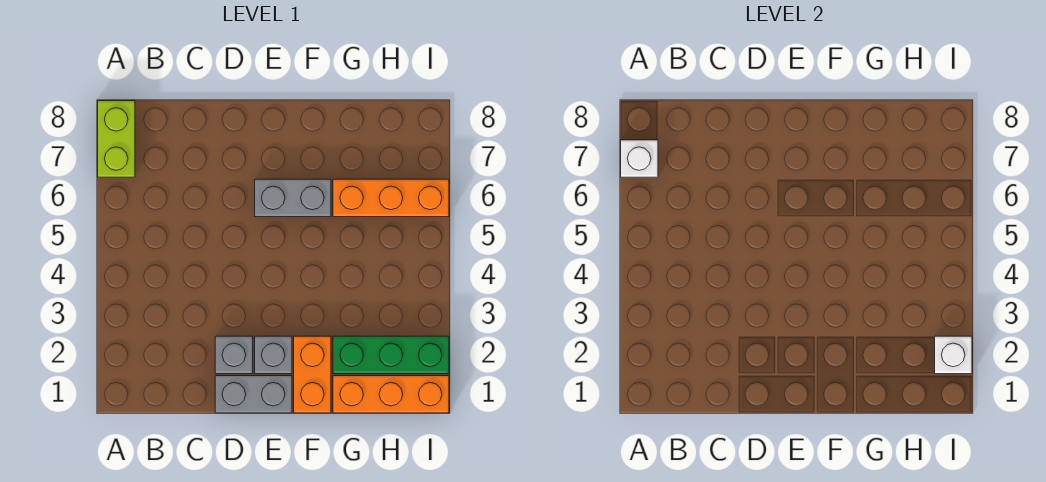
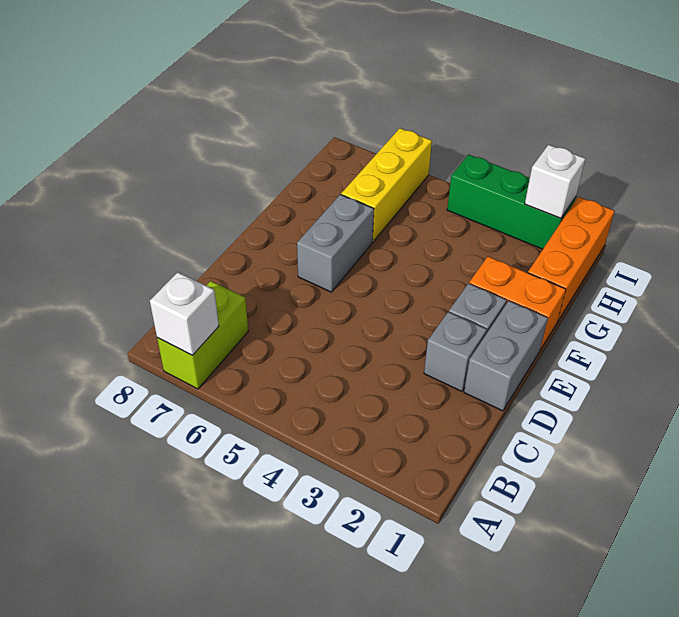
lime 1x2 brick [98,101,135,177] -> lime 1x2 brick turned to [157,281,248,389]
green 1x3 brick [333,336,449,374] -> green 1x3 brick turned to [447,155,576,249]
orange 1x3 brick [333,179,449,217] -> yellow 1x3 brick [341,128,432,242]

